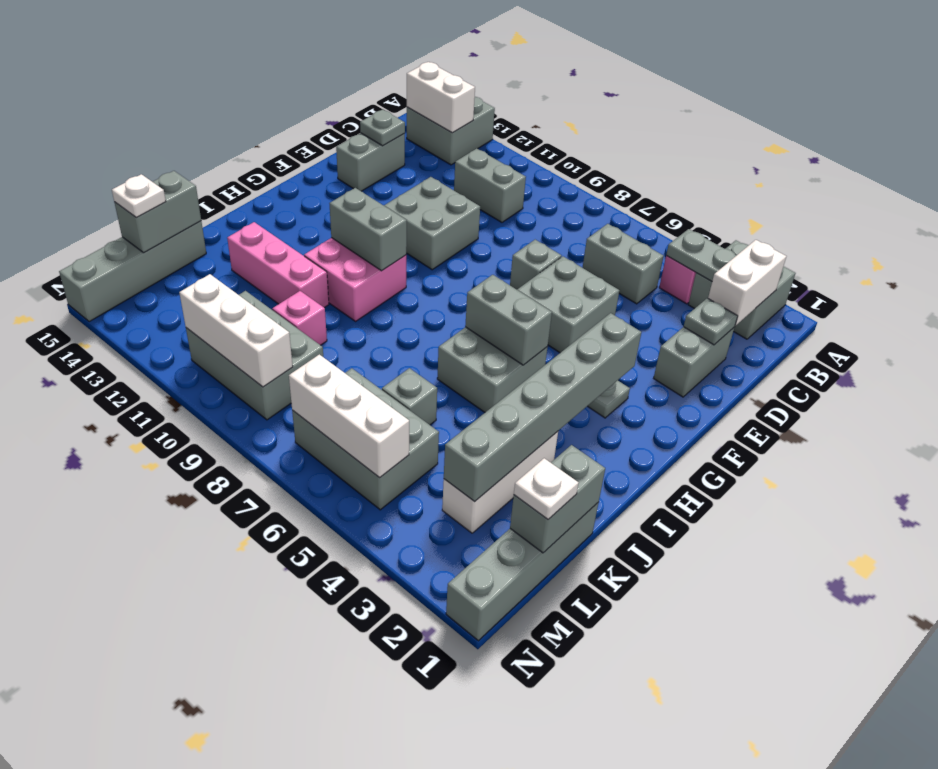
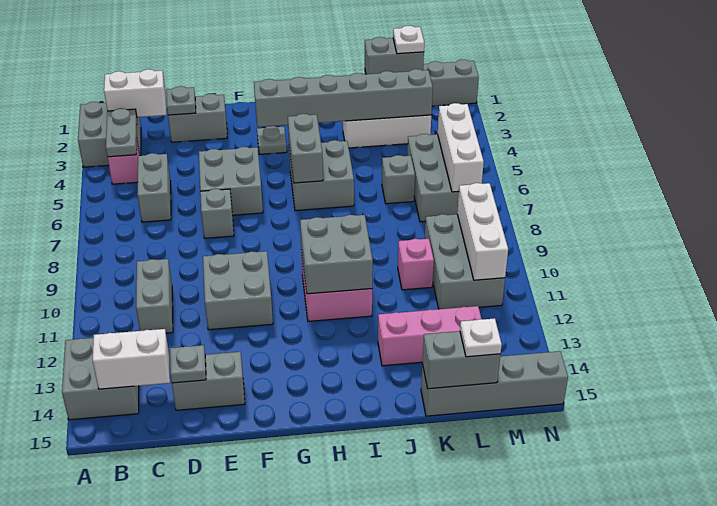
white 1x2 brick [407,62,475,133] -> white 1x2 brick turned to [93,329,170,389]
grey 1x2 brick [329,188,407,271] -> grey 2x2 brick [300,215,373,294]
pink 1x3 brick [227,222,329,308] -> pink 1x3 brick turned to [378,306,481,366]

